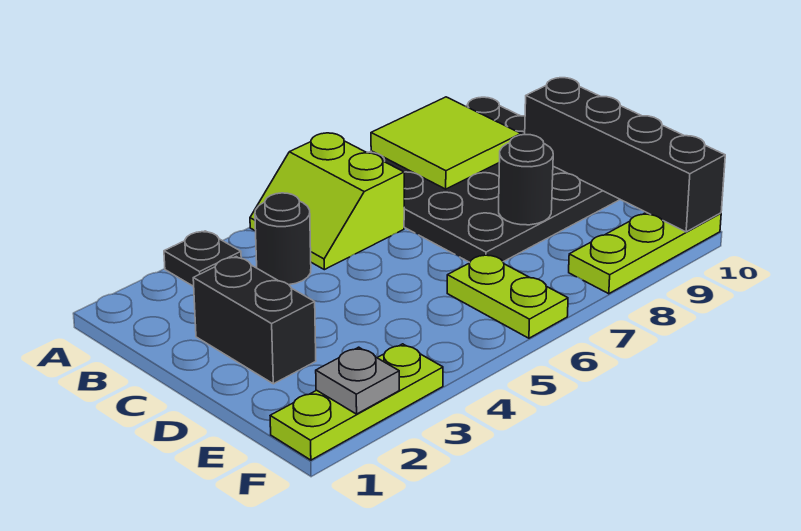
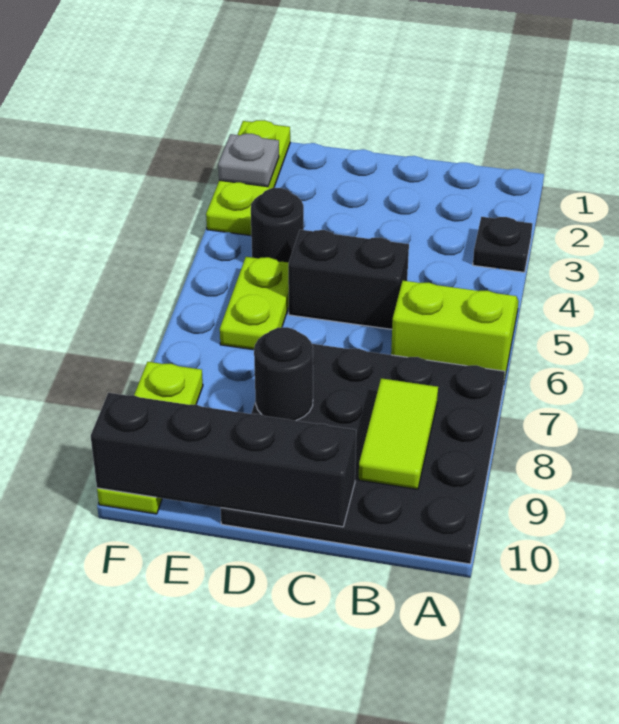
lime 2x2 tile [371,97,521,189] -> lime 1x2 tile [359,378,438,489]
black 1x1 round brick [255,193,311,285] -> black 1x1 round brick moved to [251,188,304,262]
black 1x2 brick [193,257,316,384] -> black 1x2 brick moved to [288,230,409,329]
lime 1x2 plate [447,255,568,338] -> lime 1x2 plate turned to [220,257,289,350]

